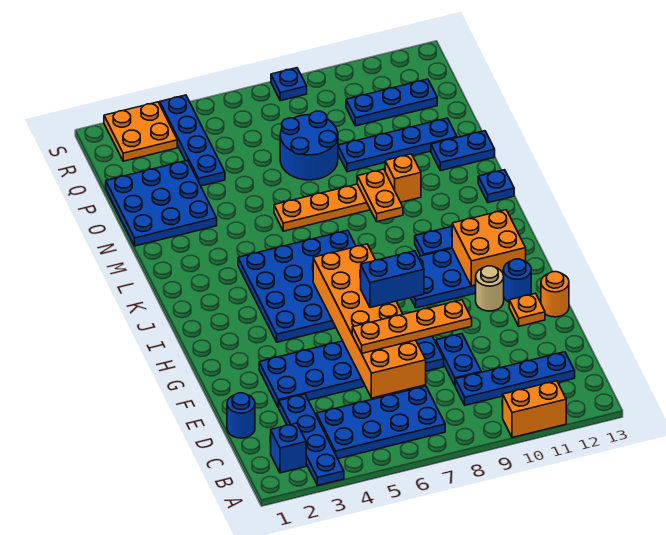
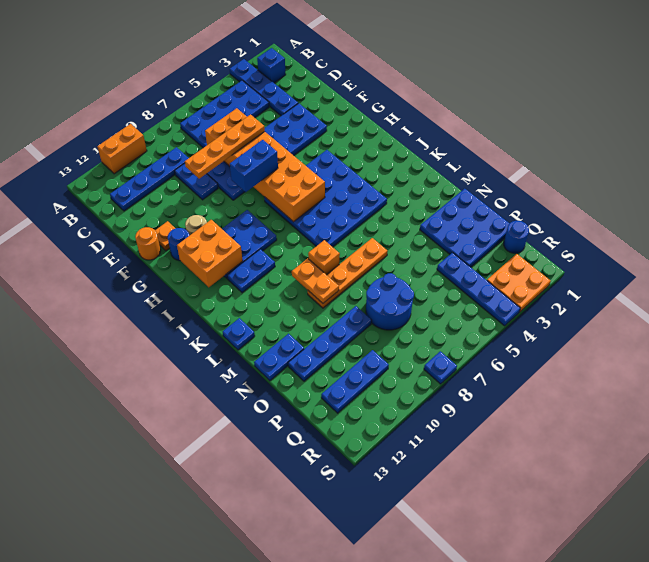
blue 1x1 round brick [227,393,255,438] -> blue 1x1 round brick moved to [504,221,529,253]
orange 1x1 brick [385,154,421,202] -> orange 1x1 brick moved to [308,240,340,275]

